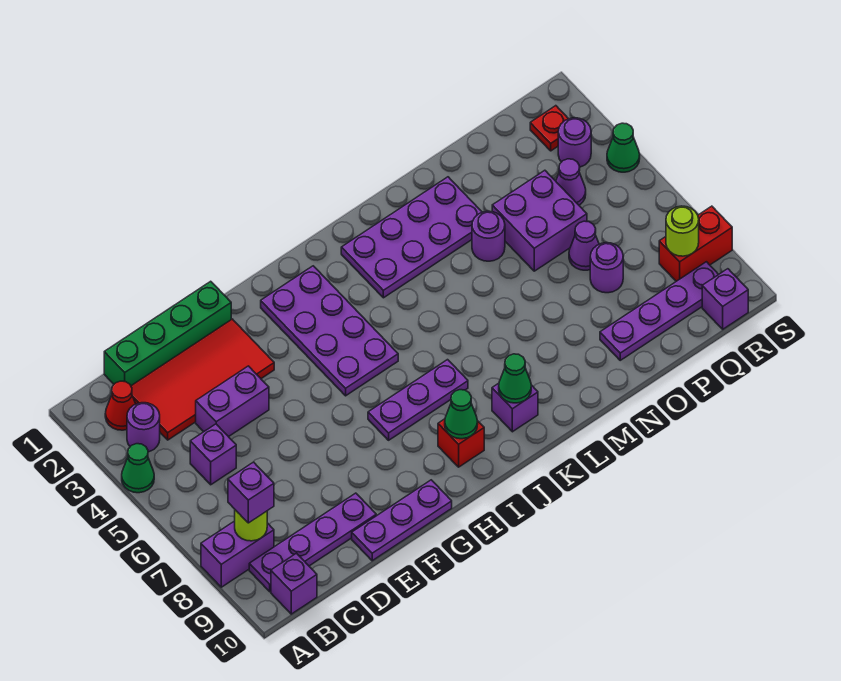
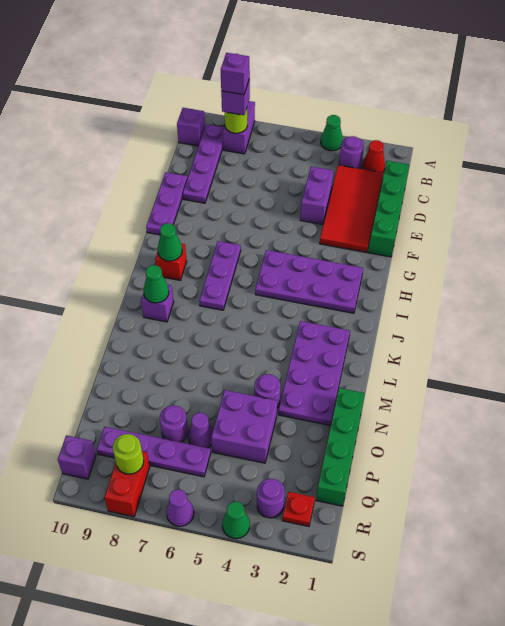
purple 1x1 brick [190,424,236,485] -> purple 1x1 brick moved to [221,53,250,95]
none -> green 1x4 brick [316,388,365,506]
purple 1x4 plate [600,262,719,360] -> purple 1x4 plate turned to [97,427,211,477]
purple 1x1 cone [556,159,586,205] -> purple 1x1 cone moved to [166,489,194,526]

